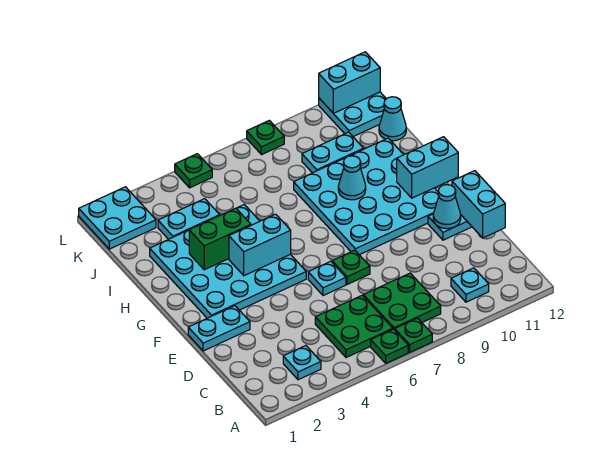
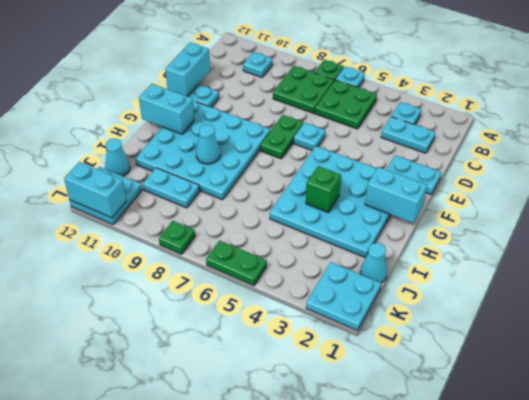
green 1x1 plate [371,329,408,363] -> cyan 1x1 plate [336,67,365,88]
green 1x1 plate [332,250,370,284] -> green 1x2 plate [260,115,303,159]
cyan 1x1 cone [433,185,461,229] -> cyan 1x1 cone moved to [360,243,387,283]
cyan 1x2 brick [229,214,291,276] -> cyan 1x2 brick moved to [365,167,427,223]
green 1x2 brick [189,208,251,270] -> green 1x1 brick [306,166,341,213]
cyan 1x2 plate [158,199,220,239] -> cyan 1x2 plate moved to [381,117,435,153]
green 1x1 plate [175,154,212,188] -> green 1x2 plate [206,241,267,286]

